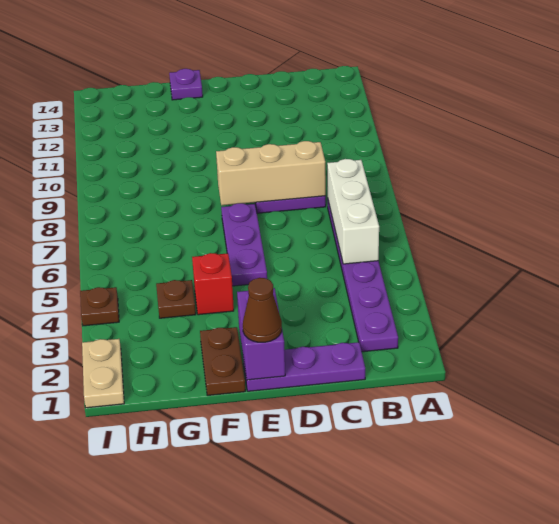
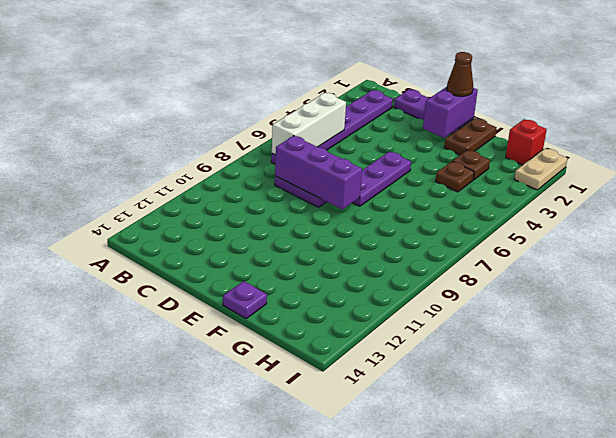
tan 1x3 brick [216,141,326,205] -> purple 1x3 brick [275,136,362,210]
red 1x1 brick [192,253,234,315] -> red 1x1 brick moved to [506,119,547,165]
brown 1x1 plate [80,287,119,326] -> brown 1x1 plate moved to [453,150,490,180]

